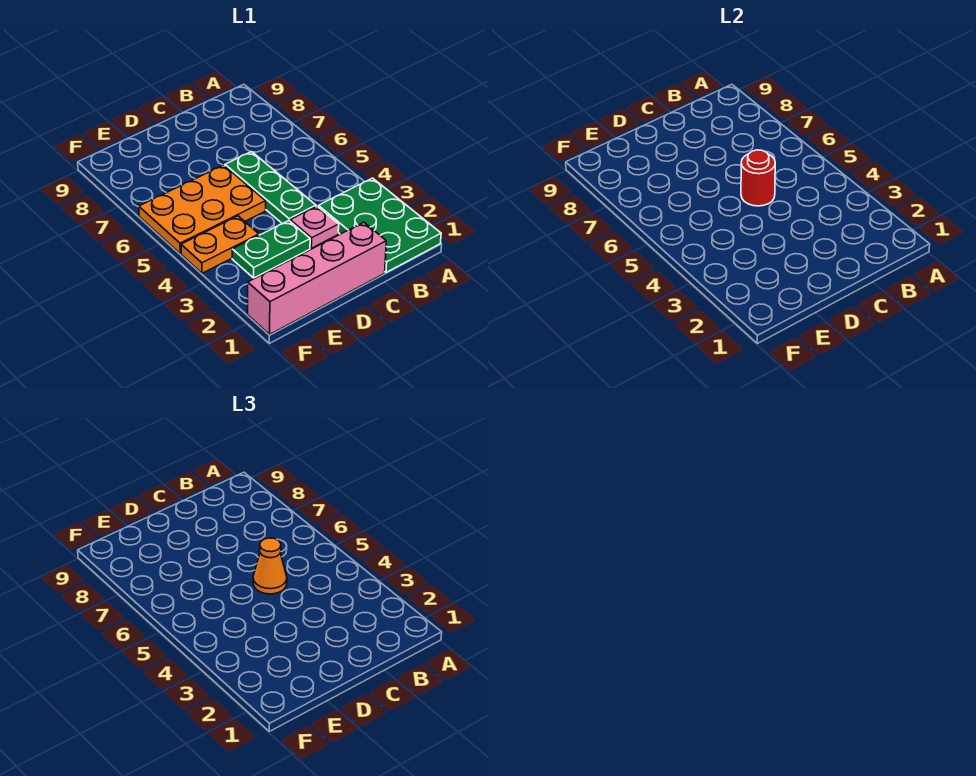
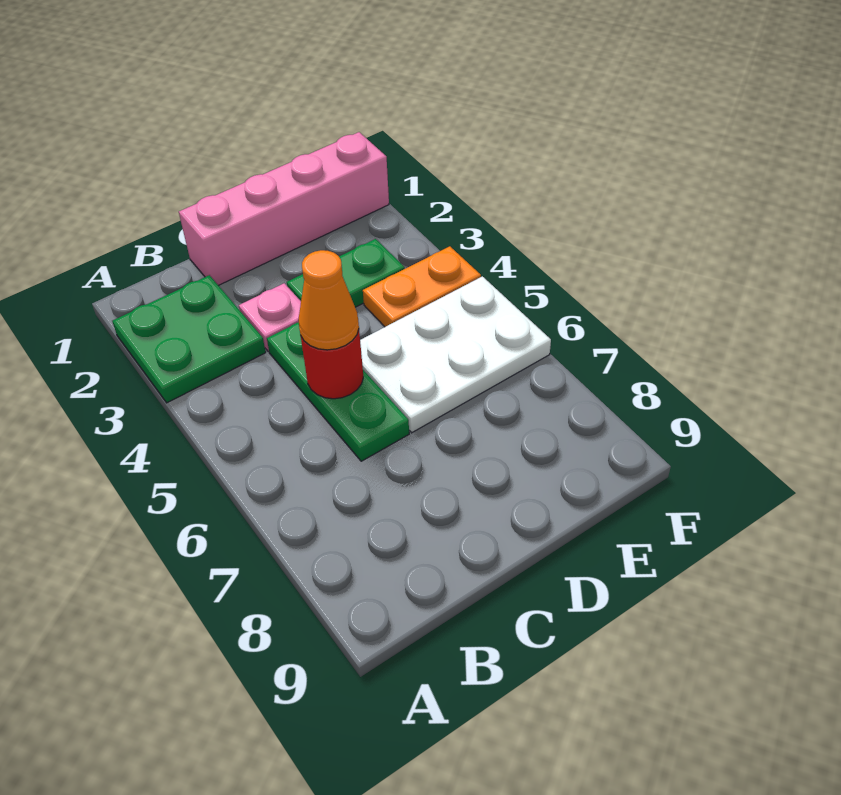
green 2x3 plate [318,178,441,272] -> green 2x2 plate [112,275,266,403]
orange 2x3 plate [139,165,266,254] -> white 2x3 plate [360,276,551,433]

